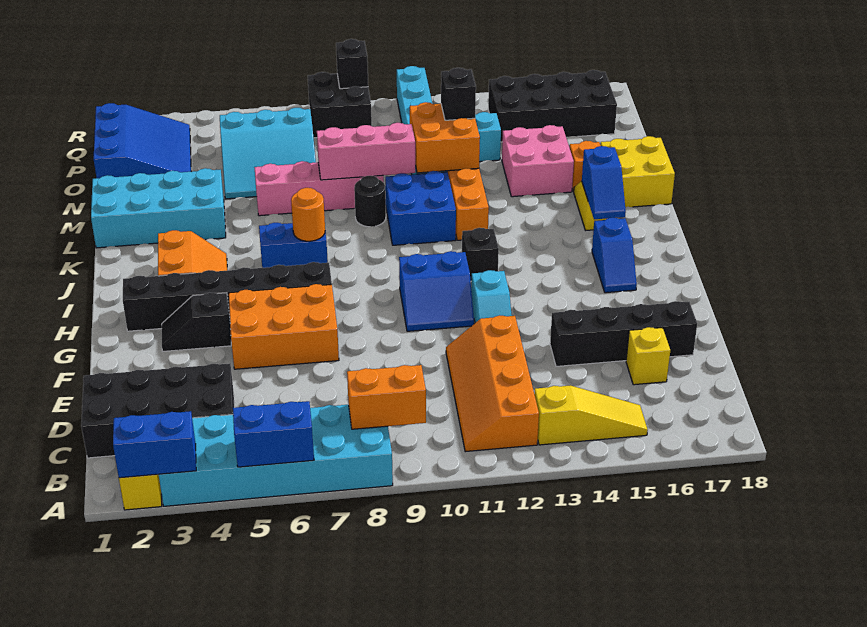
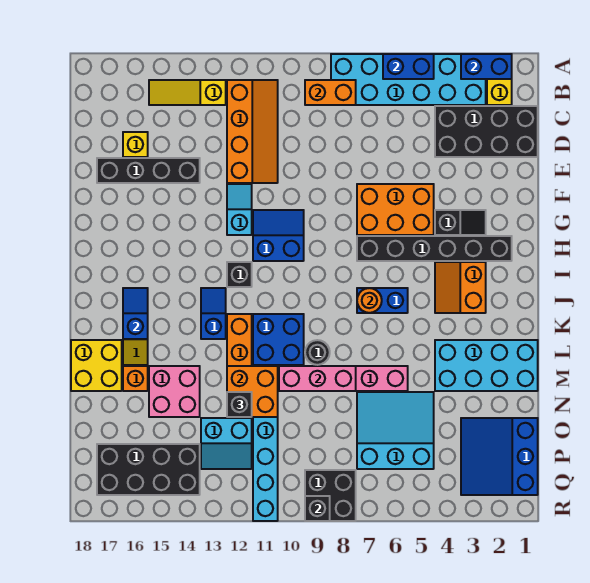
blue 1x2 slope [592,218,637,293] -> blue 1x2 slope moved to [201,288,226,339]

